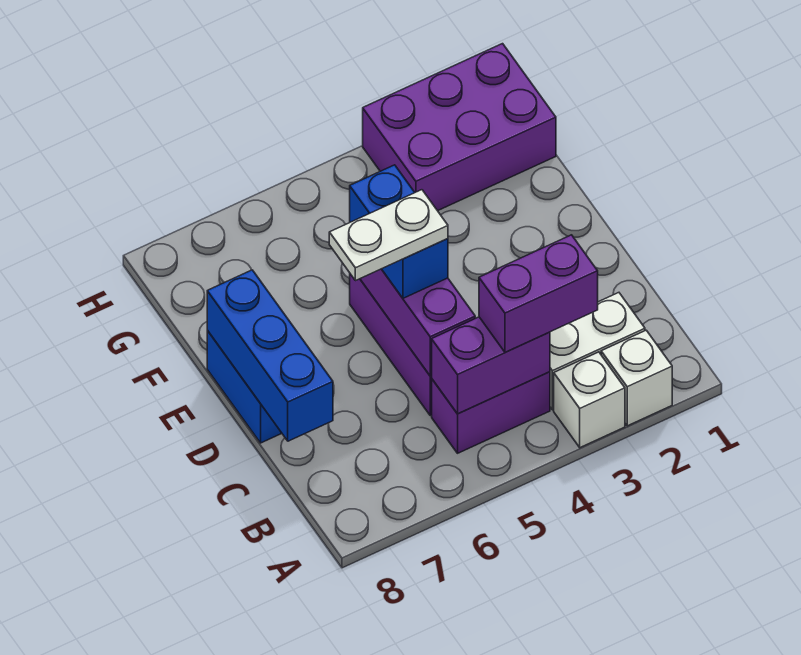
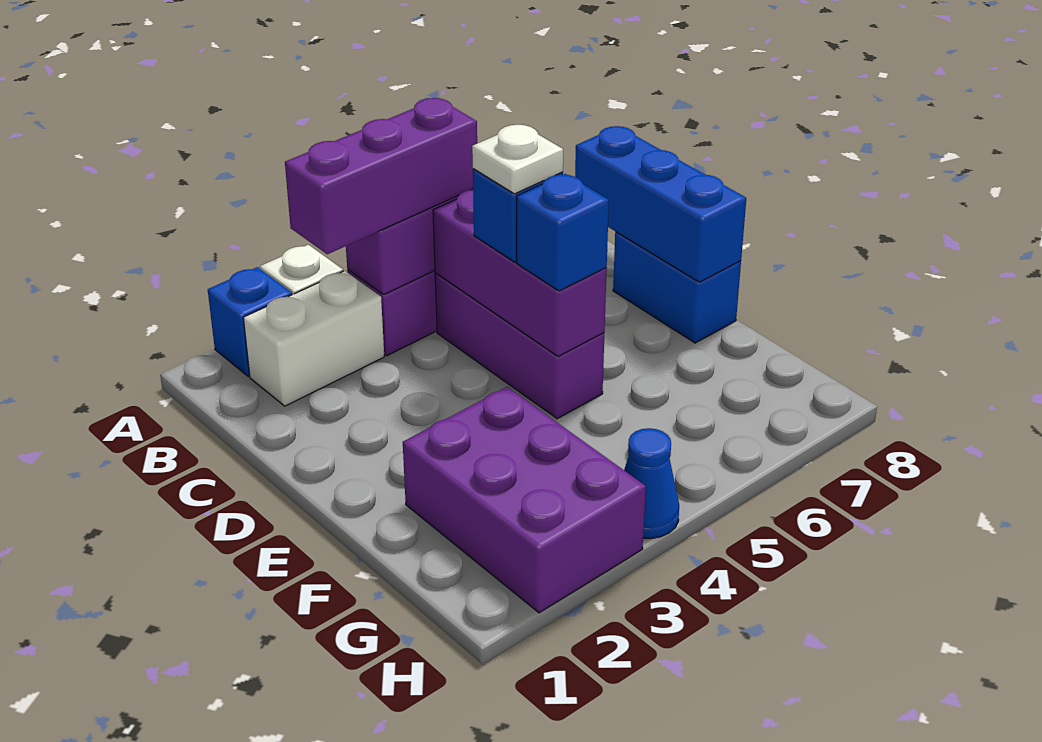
white 1x1 brick [601,330,672,426] -> blue 1x1 brick [208,267,292,376]
purple 1x2 brick [479,235,598,352] -> purple 1x3 brick [285,98,477,254]
white 1x2 plate [329,190,448,281] -> white 1x1 plate [472,125,563,194]
purple 2x3 brick [363,44,556,211] -> purple 2x3 brick turned to [403,387,646,613]
none -> blue 1x1 cone [624,428,679,539]

